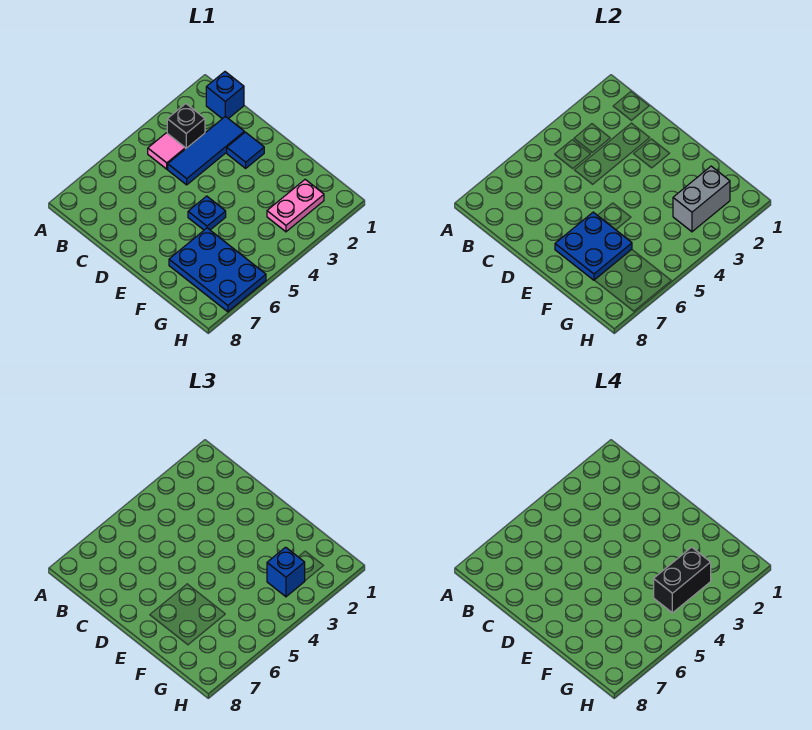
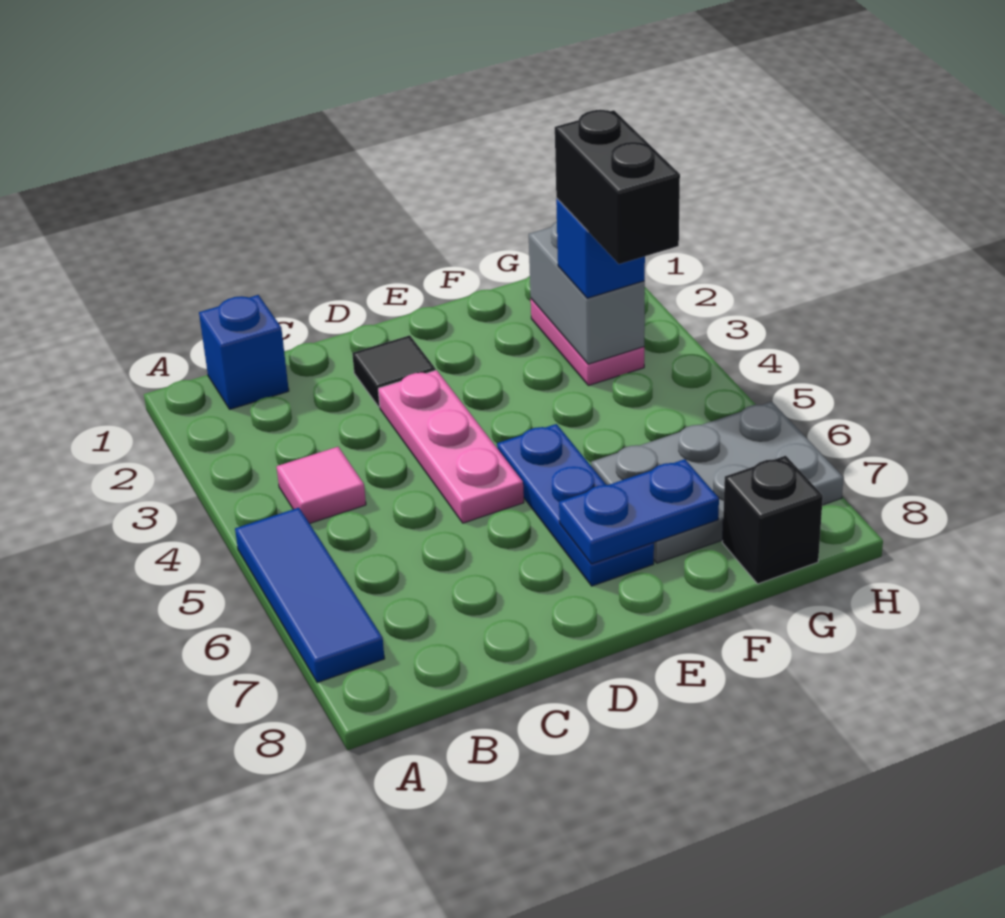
black 1x1 brick [167,104,205,149] -> black 1x1 brick moved to [722,456,823,584]
blue 1x3 tile [168,116,244,185] -> blue 1x3 tile moved to [235,508,385,683]
blue 1x1 tile [227,132,264,168] -> black 1x1 tile [352,335,436,407]
none -> pink 1x3 plate [378,370,524,523]
blue 1x1 plate [188,196,226,230] -> blue 1x3 plate [497,424,654,586]
blue 2x2 plate [555,212,632,280] -> blue 1x2 plate [559,459,719,564]
blue 2x3 plate [169,228,266,312] -> grey 2x3 plate [591,402,843,563]

